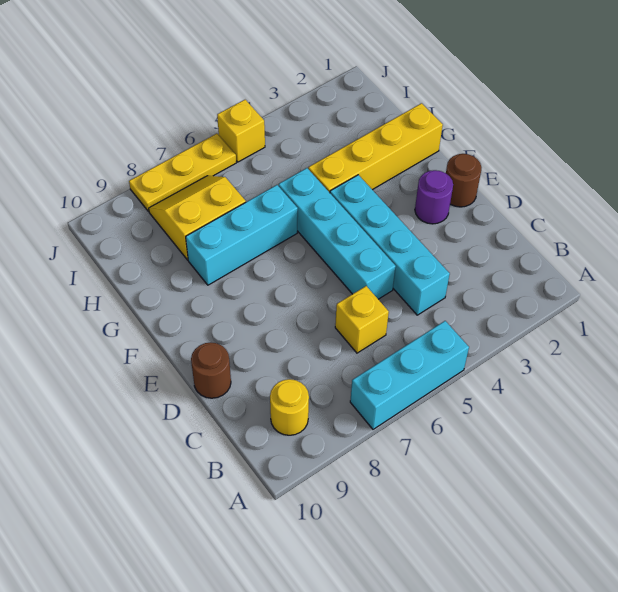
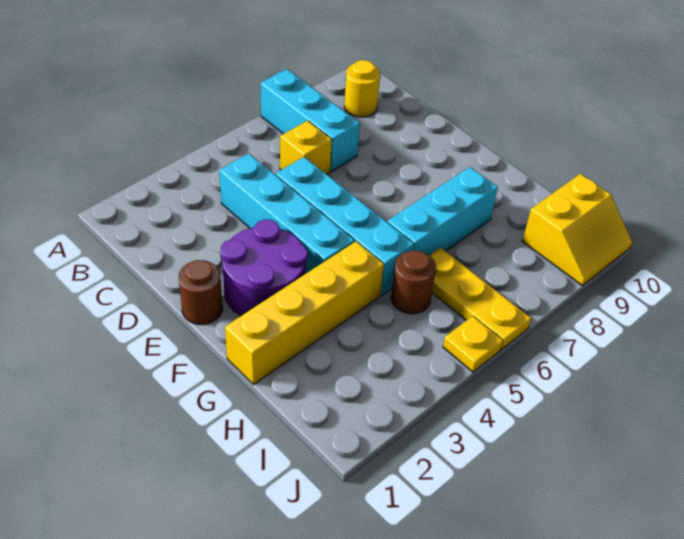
cyan 1x3 brick [350,321,469,429] -> cyan 1x3 brick turned to [261,69,360,171]
brown 1x1 round brick [191,342,231,398] -> brown 1x1 round brick moved to [391,250,436,314]
purple 1x1 round brick [415,170,453,224] -> purple 2x2 round brick [221,220,307,316]
yellow 2x2 slope [149,176,246,260] -> yellow 2x2 slope moved to [523,174,632,285]
yellow 1x1 brick [217,100,265,162] -> yellow 1x1 plate [443,316,503,372]
yellow 1x3 plate [129,134,236,211] -> yellow 1x3 plate turned to [429,248,531,349]

